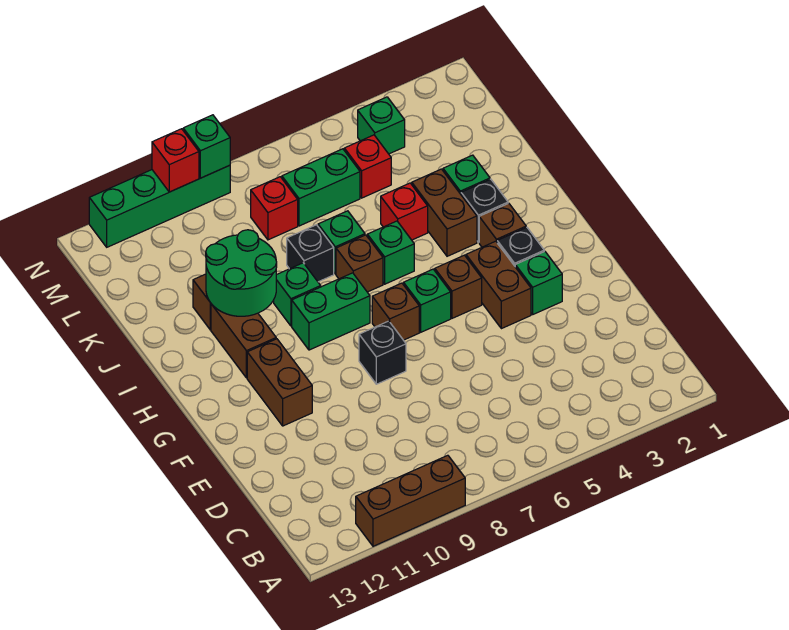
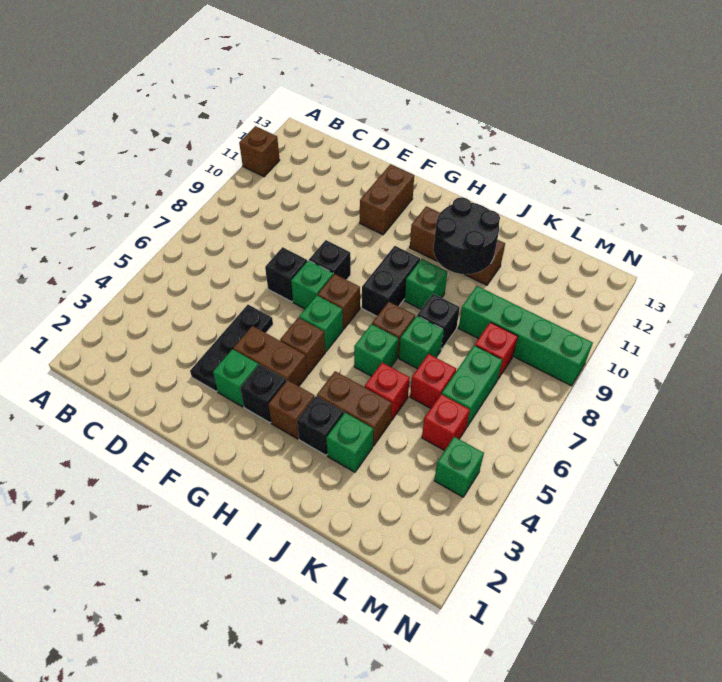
brown 1x3 brick [356,455,465,546] -> brown 1x1 brick [239,126,280,177]
none -> black 1x3 plate [190,305,273,391]
none -> black 1x1 brick [265,247,307,302]
brown 1x2 brick [247,339,312,426] -> brown 1x2 brick turned to [360,164,414,235]
green 1x2 brick [292,273,370,350] -> black 1x2 brick [362,246,420,316]
green 2x2 round brick [206,230,277,316] -> black 2x2 round brick [434,197,500,274]
green 1x4 brick [89,165,230,247] -> green 1x4 brick turned to [459,286,593,386]
green 1x1 brick [183,115,230,178] -> green 1x1 brick moved to [291,260,333,309]
red 1x1 brick [152,129,199,192] -> red 1x1 brick moved to [410,354,456,408]

